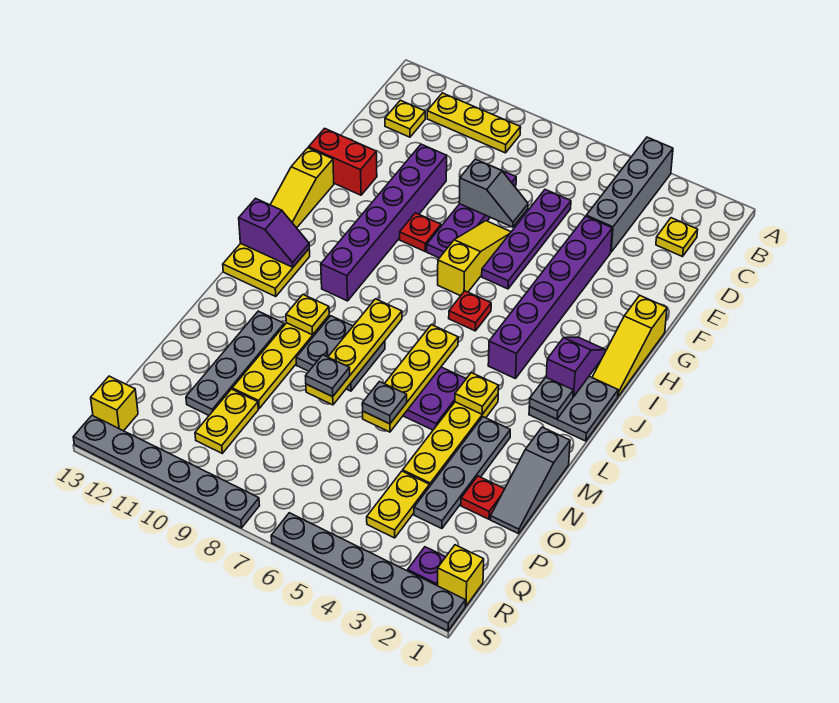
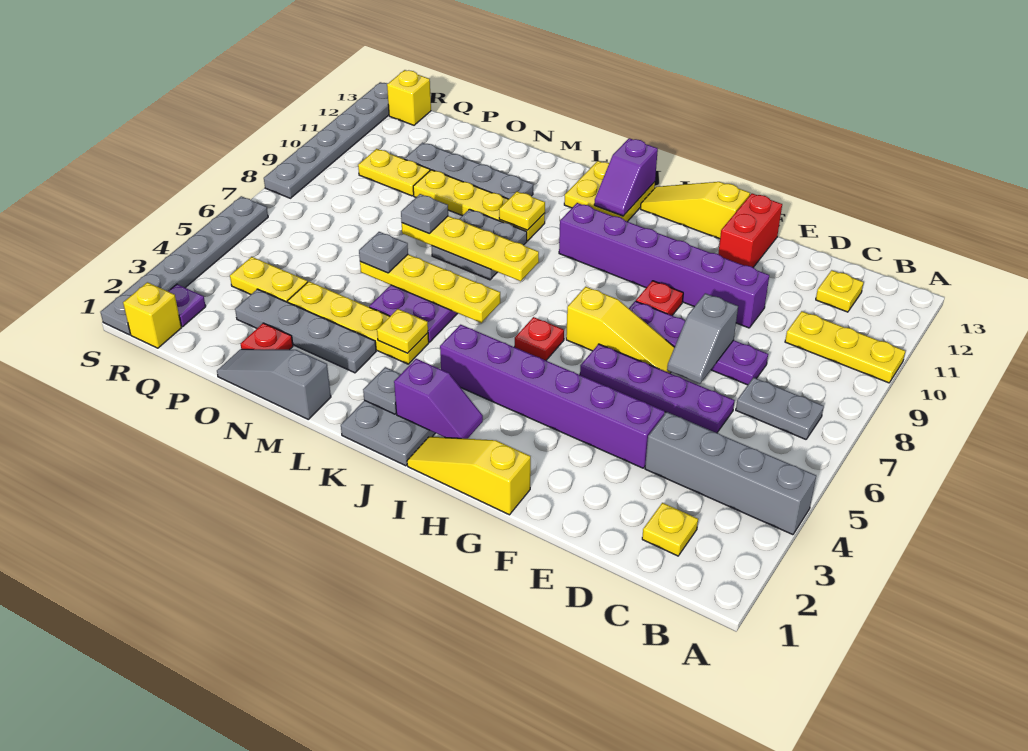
none -> grey 1x2 plate [736,378,824,439]
yellow 1x3 plate [427,93,521,153] -> yellow 1x3 plate turned to [785,311,905,383]

